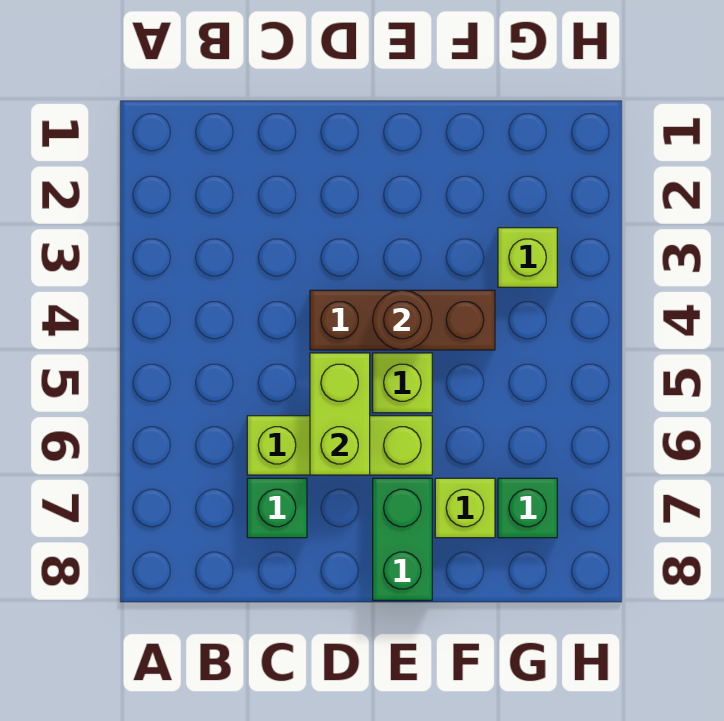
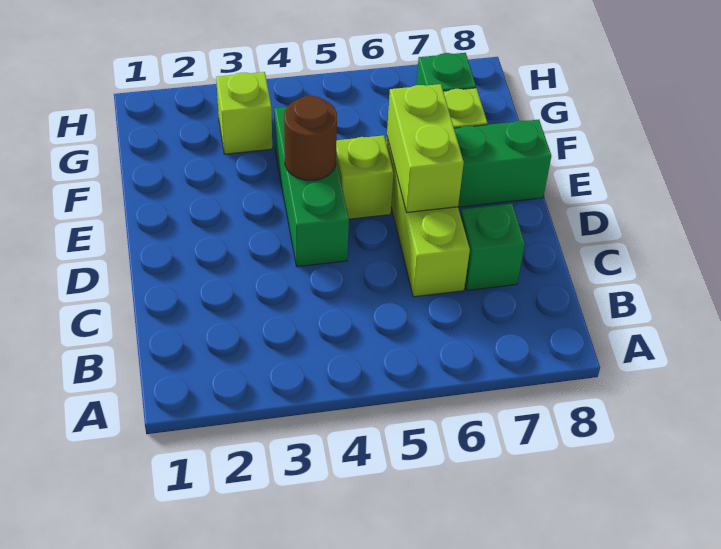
brown 1x3 brick [310,290,495,350] -> green 1x3 brick [274,107,349,267]
lime 1x2 brick [310,353,370,475] -> lime 1x2 brick turned to [387,84,464,213]

